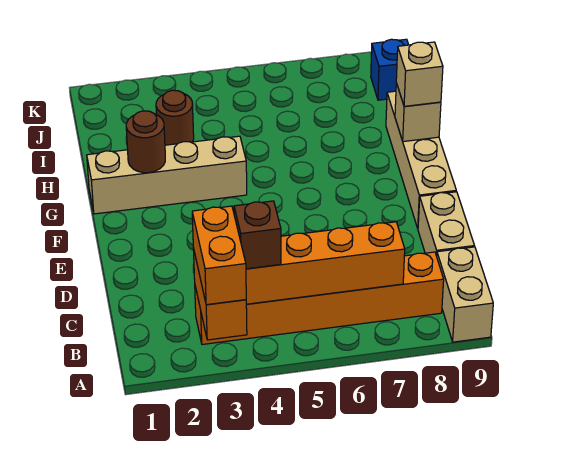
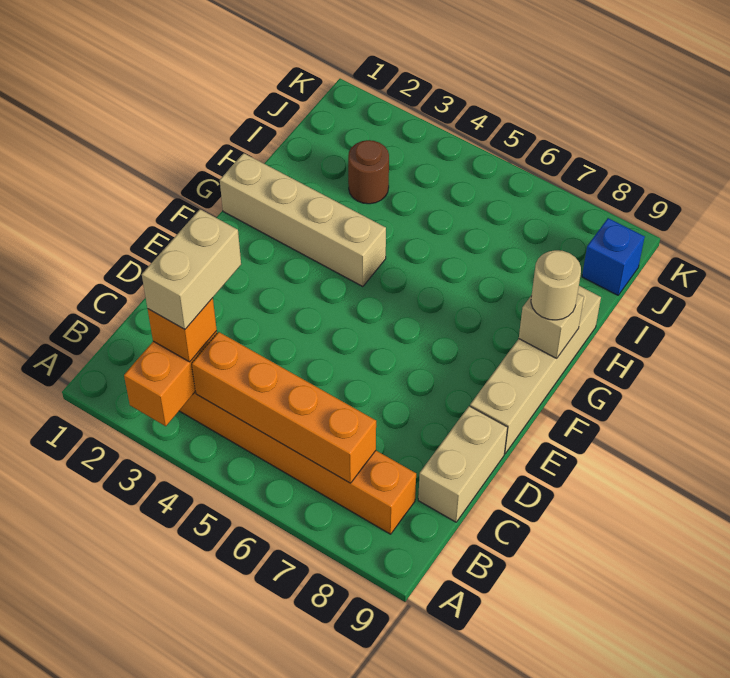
orange 1x2 brick [192,206,246,305] -> orange 1x1 brick [148,298,217,362]
tan 1x2 brick [437,247,493,342] -> tan 1x2 brick moved to [142,209,241,329]
brown 1x1 brick [234,201,281,269] -> none
brown 1x1 round brick [126,111,165,173] -> none
tan 1x1 brick [396,42,443,106] -> tan 1x1 round brick [531,250,581,320]

